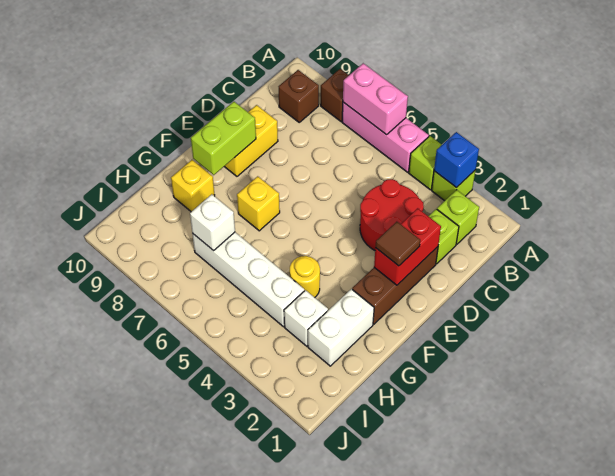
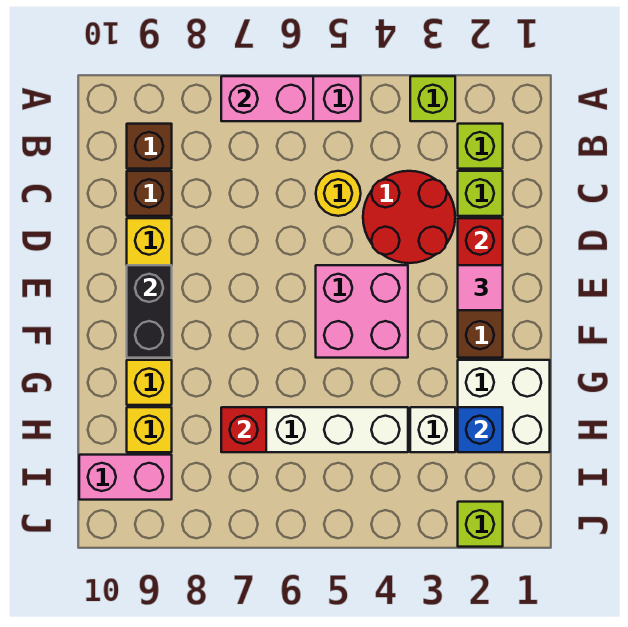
blue 1x1 brick [434,132,479,188] -> blue 1x1 brick moved to [458,407,503,452]
lime 1x1 brick [409,136,442,190] -> lime 1x1 brick moved to [458,502,503,547]
brown 1x1 brick [321,69,349,122] -> brown 1x1 brick moved to [127,171,172,216]
brown 1x1 tile [376,222,420,266] -> pink 1x1 tile [458,265,503,310]
none -> pink 2x2 brick [316,265,408,358]
lime 1x2 brick [191,102,256,175] -> black 1x2 brick [127,265,172,358]
yellow 1x1 brick [237,176,280,231] -> yellow 1x1 brick moved to [127,407,172,452]
white 1x2 brick [308,289,374,366] -> white 2x2 brick [458,360,550,452]
yellow 1x1 round brick [290,256,320,297] -> yellow 1x1 round brick moved to [316,171,361,216]
white 1x1 brick [190,194,235,251] -> red 1x1 brick [221,407,266,452]
none -> pink 1x2 brick [79,455,172,500]

